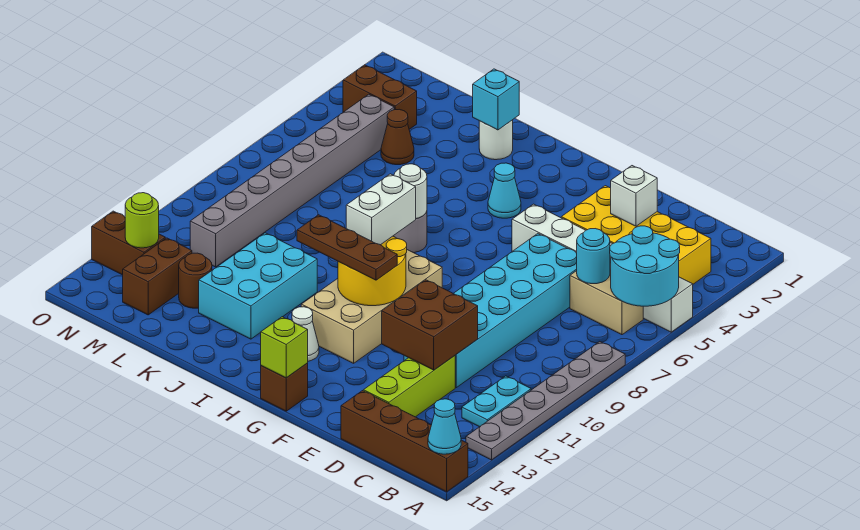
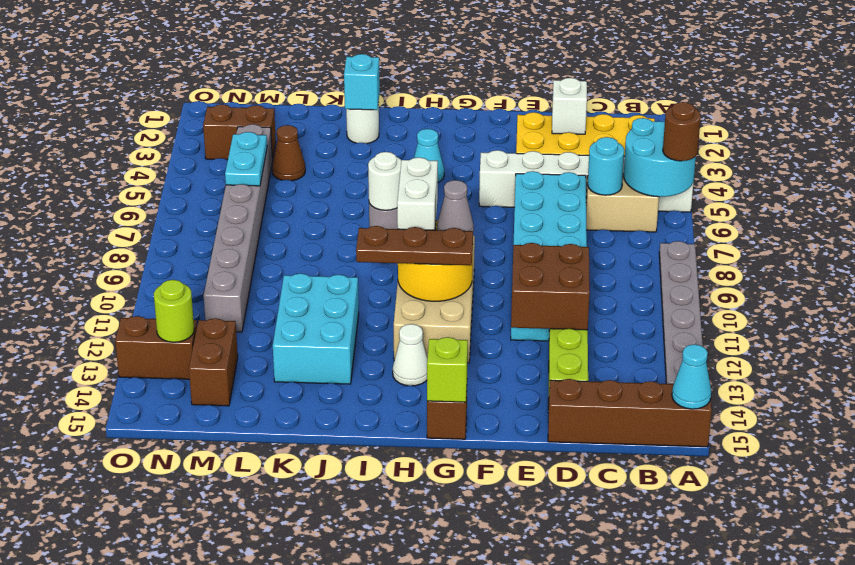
cyan 1x2 plate [462,376,531,427] -> cyan 1x2 plate moved to [225,132,267,186]
none -> grey 1x1 cone [437,180,474,232]
brown 1x1 round brick [179,253,212,308] -> brown 1x1 round brick moved to [663,102,701,161]

